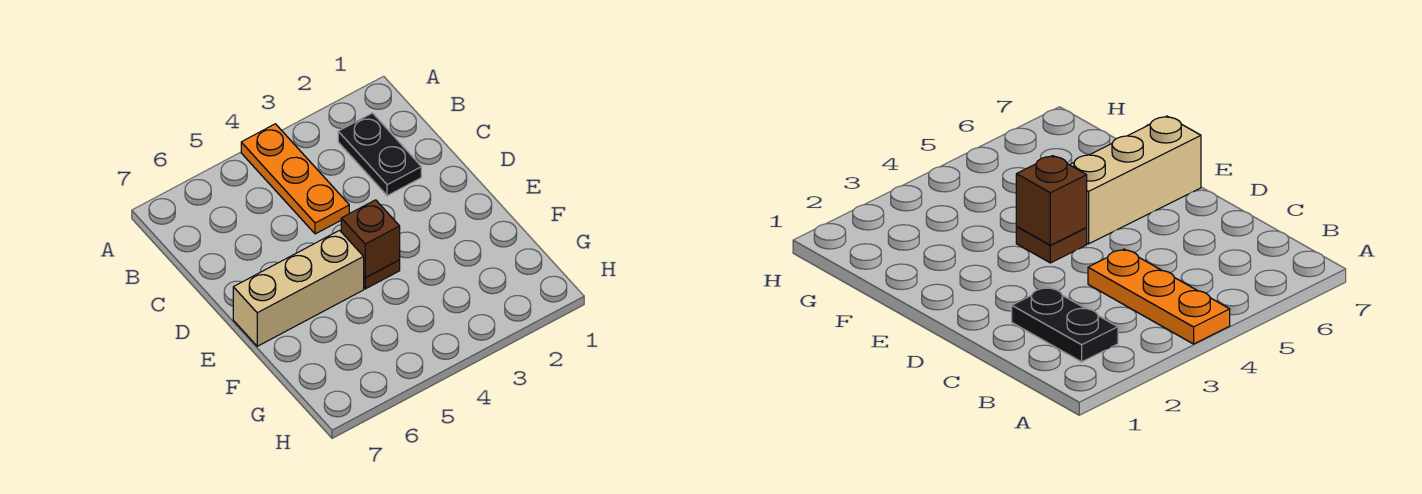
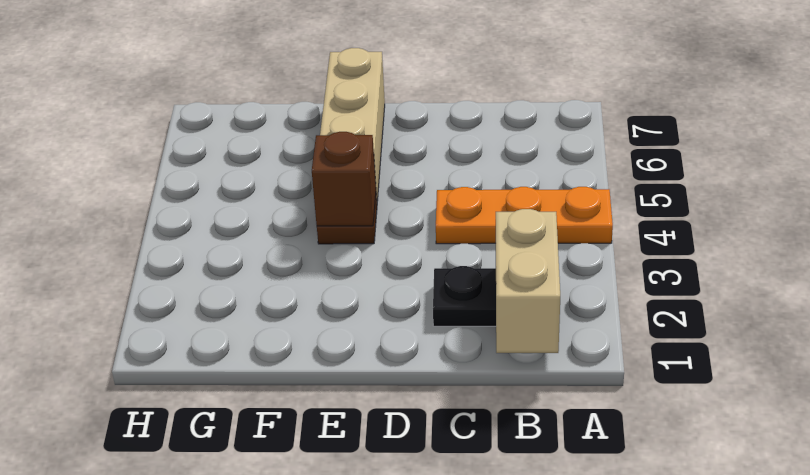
none -> tan 1x2 brick [496,209,560,353]

